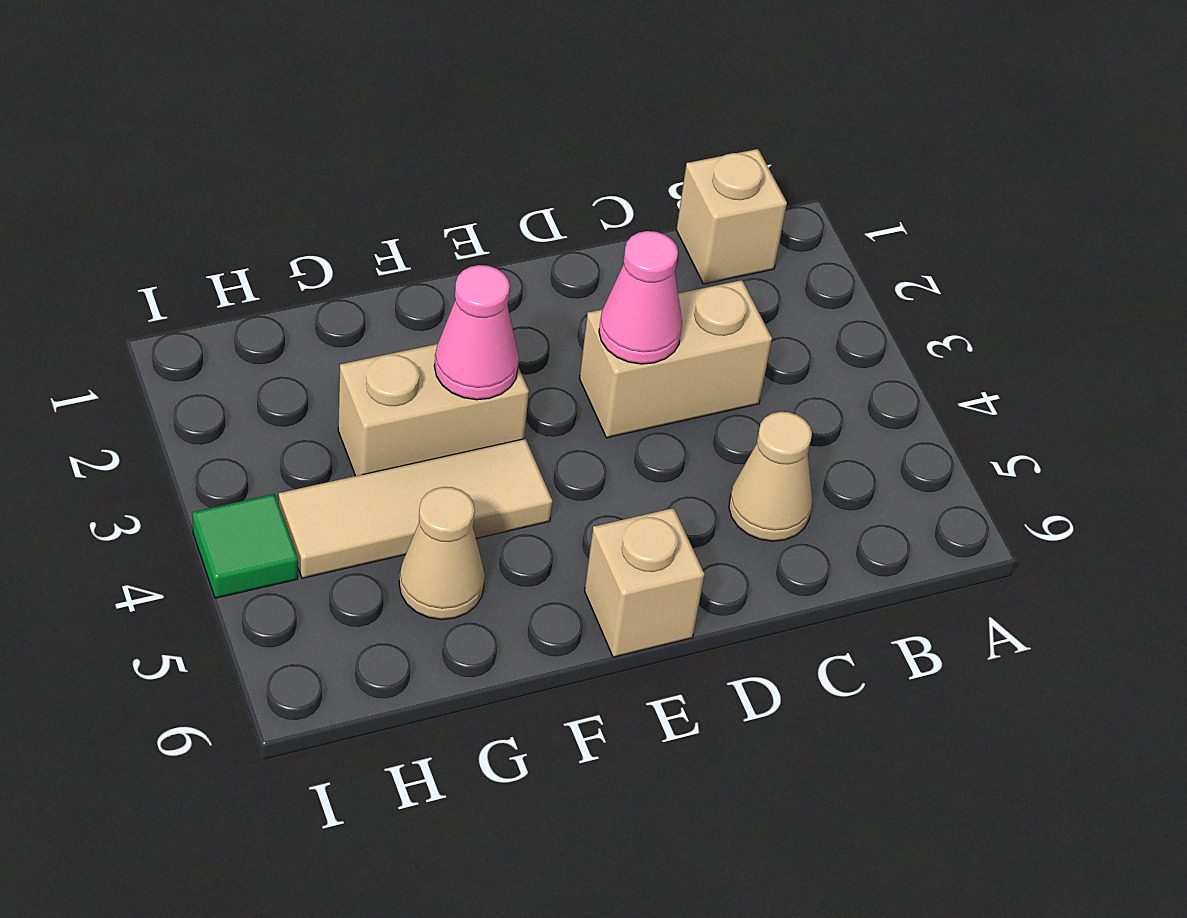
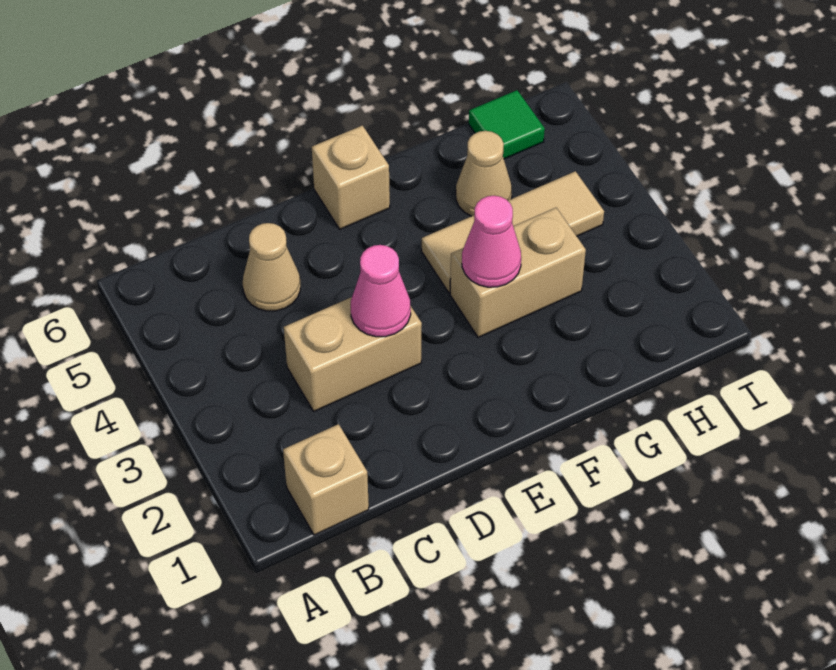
green 1x1 tile [192,494,298,598] -> green 1x1 tile moved to [469,90,545,159]

